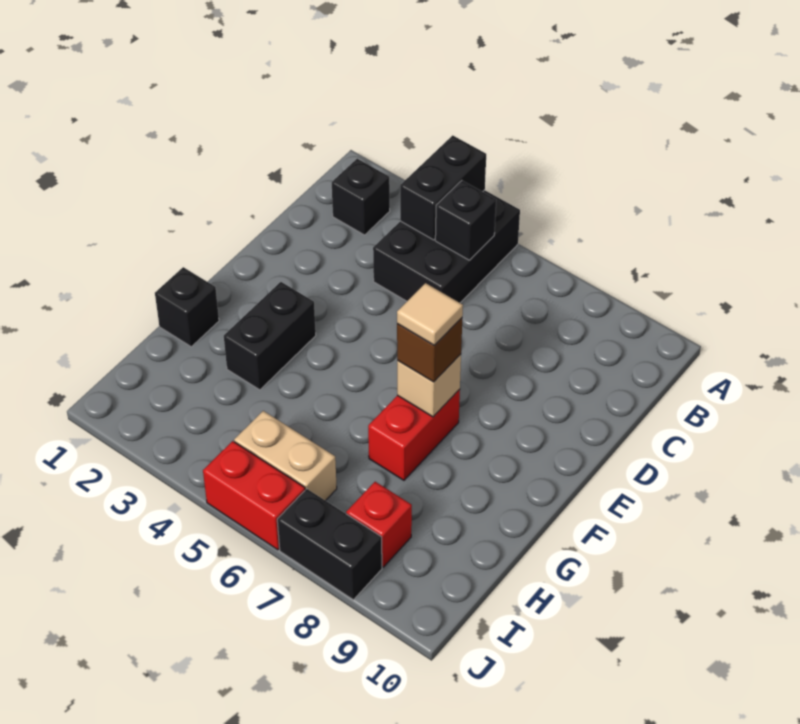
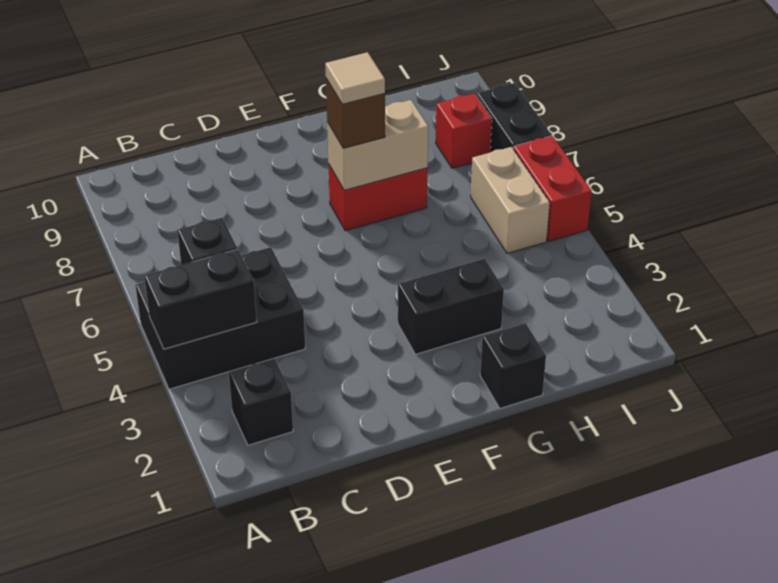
tan 1x1 brick [397,354,461,417] -> tan 1x2 brick [327,100,428,190]

